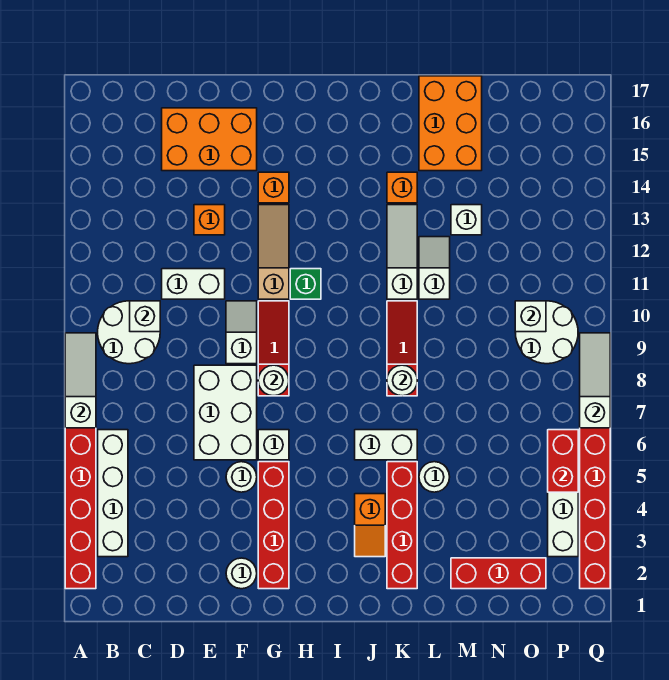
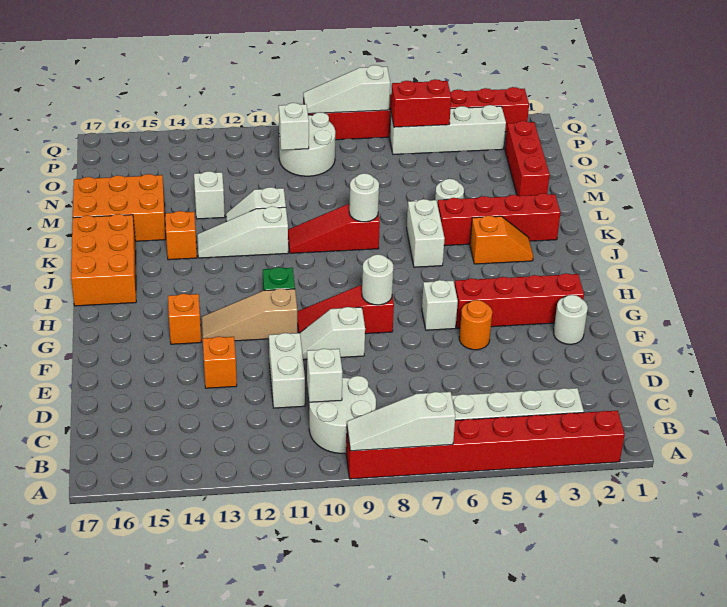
orange 2x3 brick [162,108,257,171] -> orange 2x3 brick moved to [71,214,136,306]
white 2x3 brick [194,365,257,460] -> none
white 1x1 round brick [226,462,257,492] -> orange 1x1 round brick [459,300,492,350]

